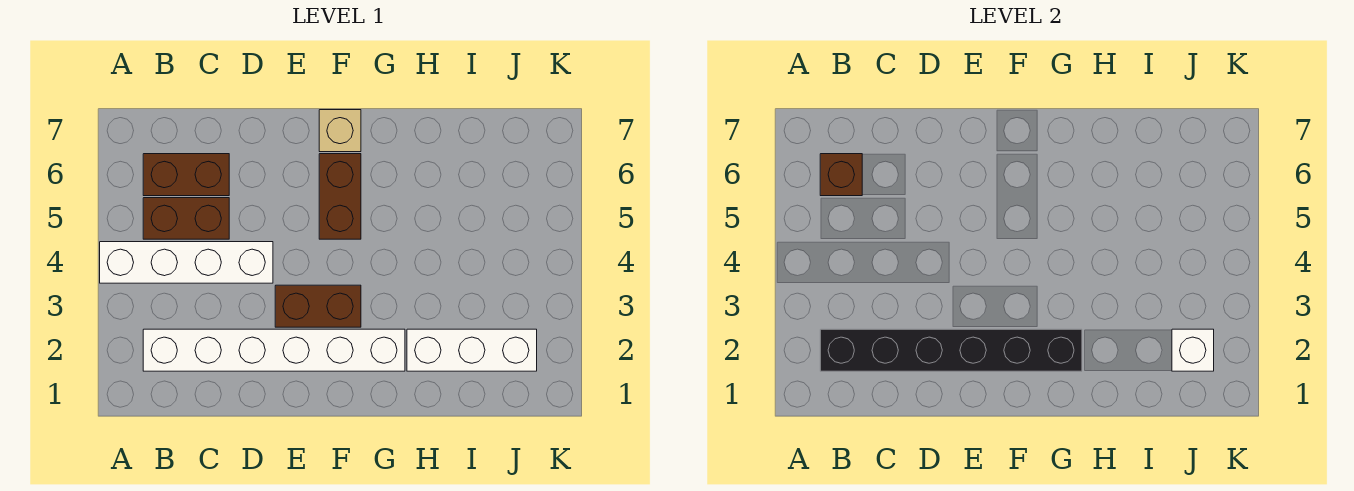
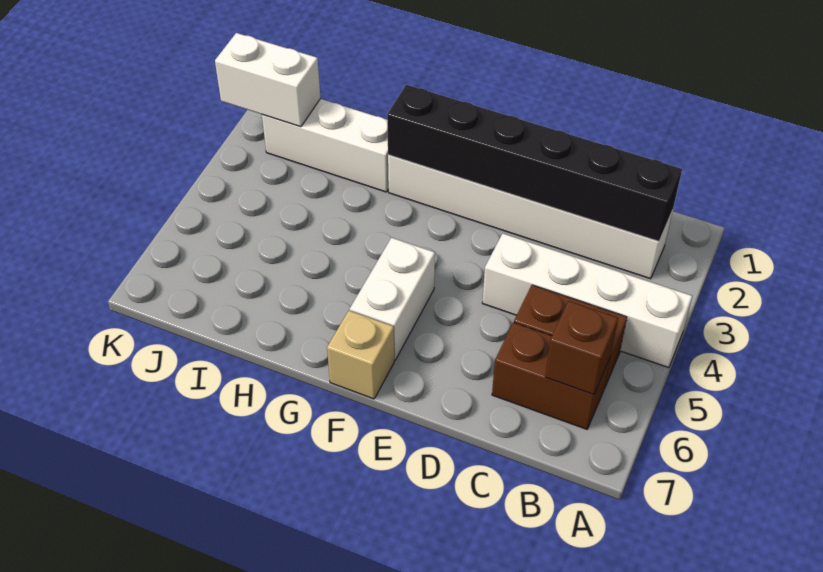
brown 1x2 brick [275,285,361,327] -> none
brown 1x2 brick [319,154,361,239] -> white 1x2 brick [350,238,435,360]
white 1x1 brick [1172,329,1214,371] -> white 1x2 brick [215,33,321,127]

